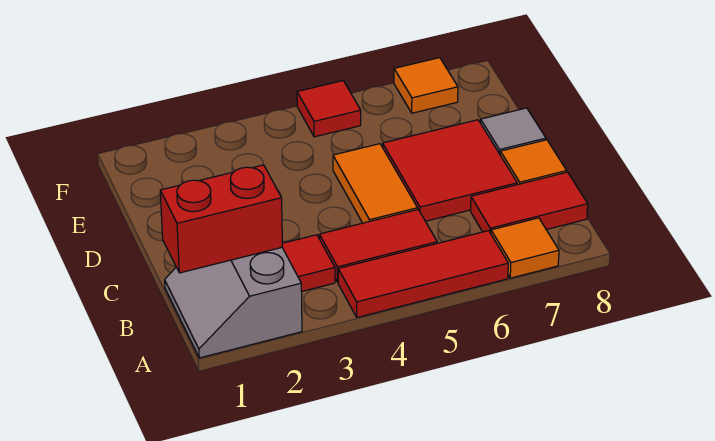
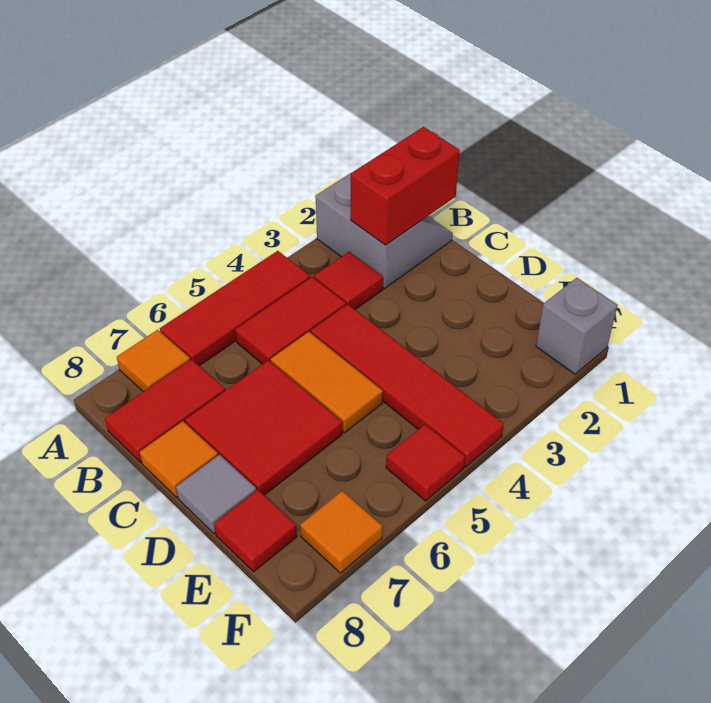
none -> red 1x4 tile [311,304,504,467]
none -> red 1x1 tile [214,490,297,572]
none -> grey 1x1 brick [536,278,618,374]

